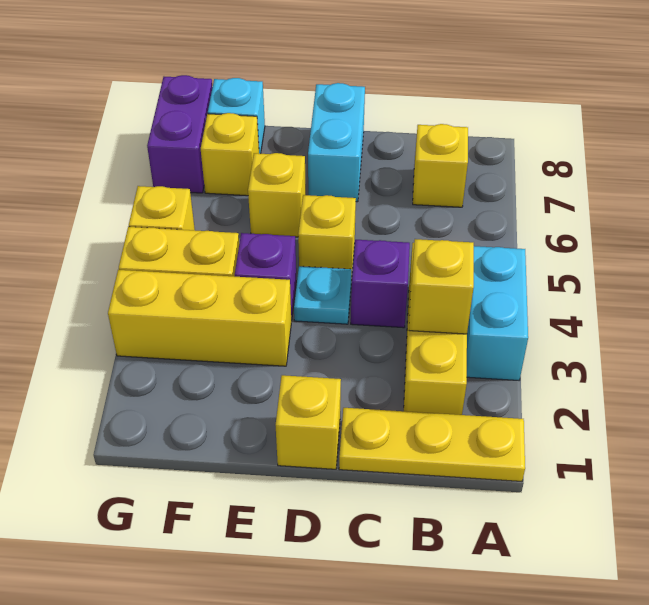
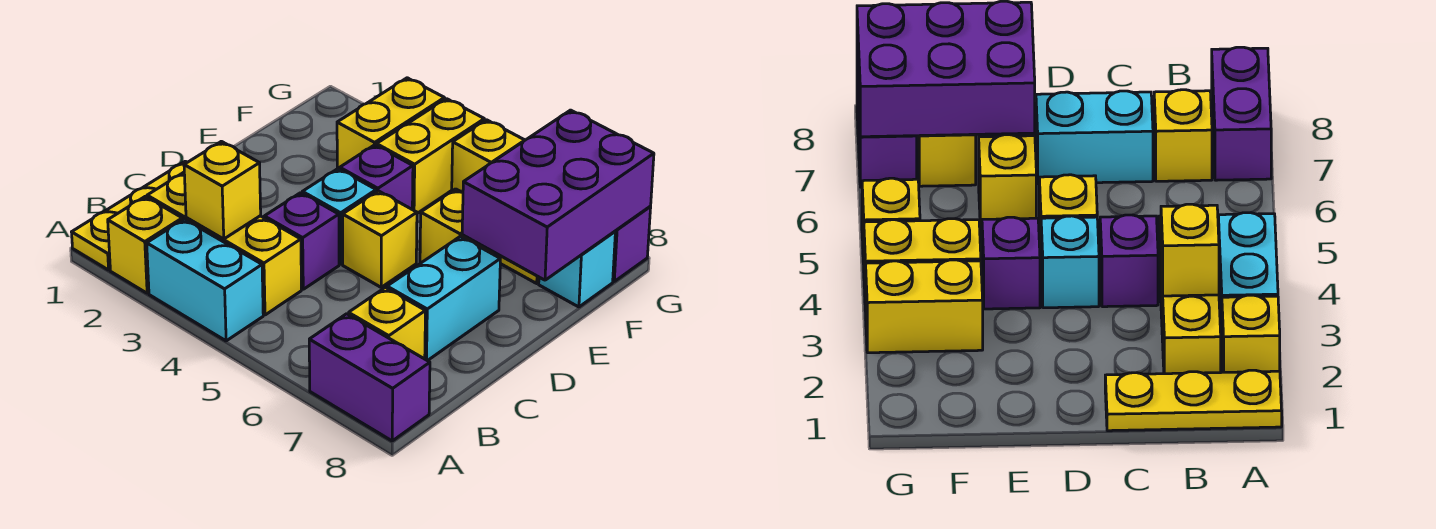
none -> purple 1x2 brick [309,314,430,441]
yellow 1x1 brick [276,375,341,469] -> yellow 1x1 brick moved to [108,196,182,293]
cyan 1x1 plate [294,266,352,324] -> cyan 1x1 brick [302,169,376,264]
cyan 1x2 brick [308,83,365,202] -> cyan 1x2 brick turned to [387,236,500,361]
yellow 1x3 brick [108,270,291,366] -> yellow 1x2 brick [337,78,444,169]
none -> purple 2x3 brick [462,110,654,280]

